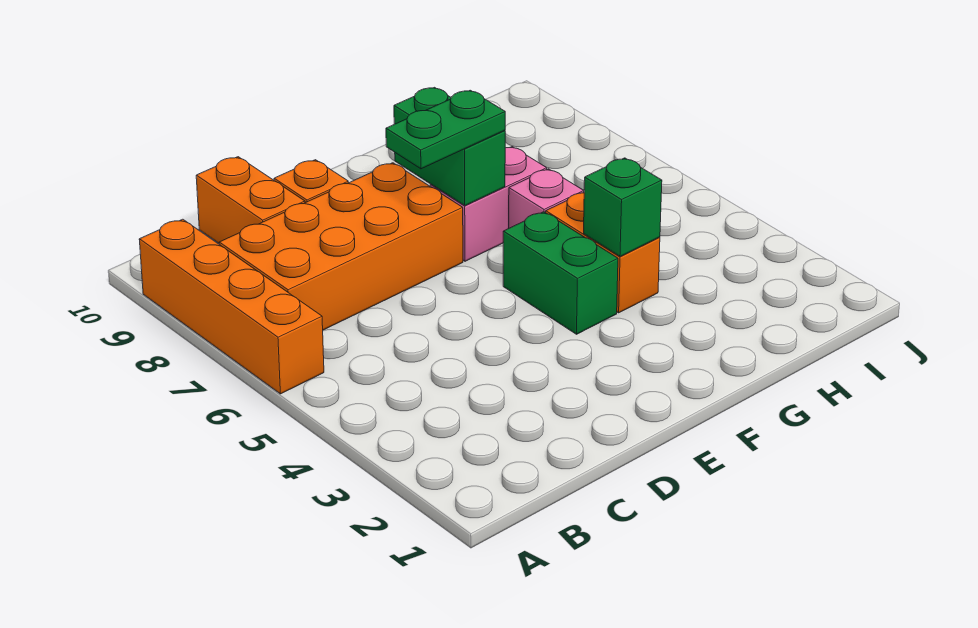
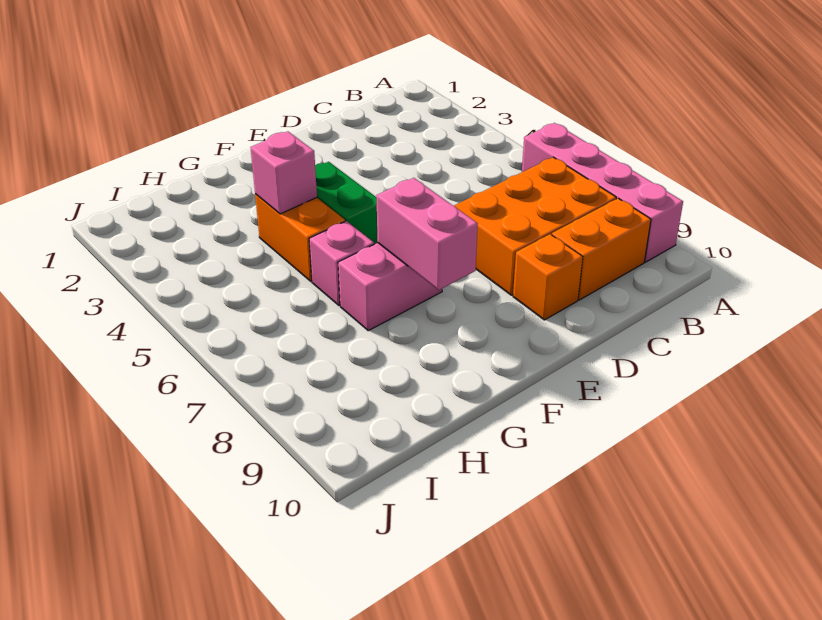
orange 1x4 brick [139,219,324,394] -> pink 1x4 brick [522,123,683,262]
orange 2x4 brick [219,163,463,330] -> orange 2x3 brick [454,157,616,295]
orange 1x2 brick [196,157,305,243] -> orange 1x2 brick turned to [552,198,651,300]
green 1x2 plate [386,90,505,169] -> none
green 1x2 brick [394,87,505,206] -> pink 1x2 brick [376,178,478,290]
green 1x1 brick [584,158,662,257] -> pink 1x1 brick [250,131,317,214]

